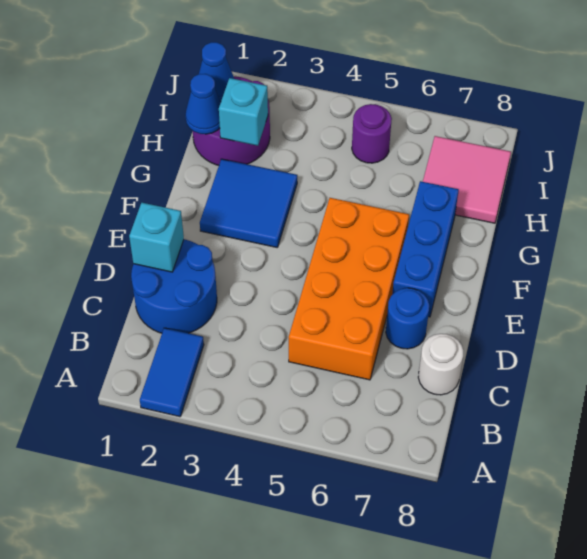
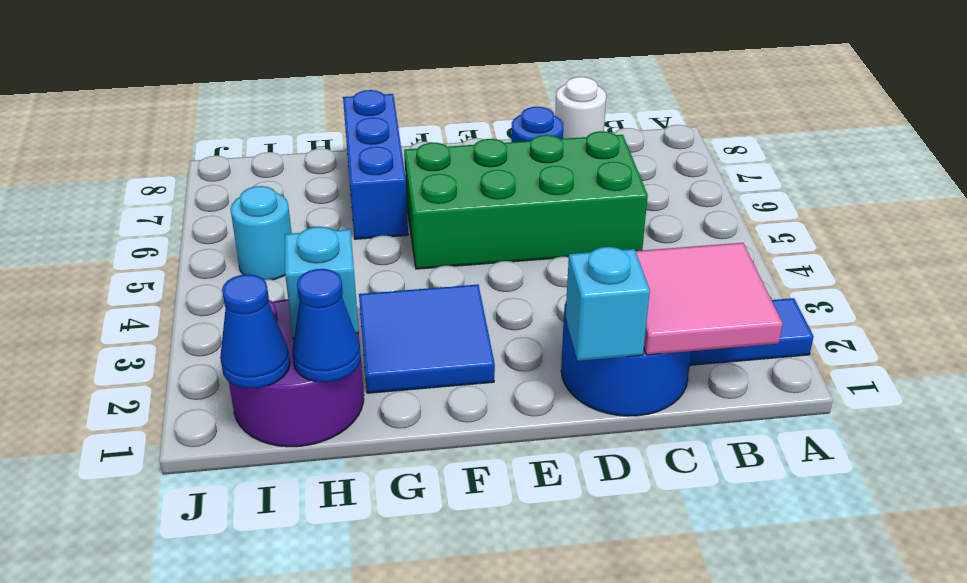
orange 2x4 brick [289,198,409,380] -> green 2x4 brick [404,131,648,269]
blue 1x3 brick [392,181,459,317] -> blue 1x3 brick turned to [343,90,408,239]
pink 2x2 tile [423,136,511,223] -> pink 2x2 tile moved to [636,243,783,355]
purple 1x1 round brick [352,104,392,163] -> cyan 1x1 round brick [231,186,292,280]

